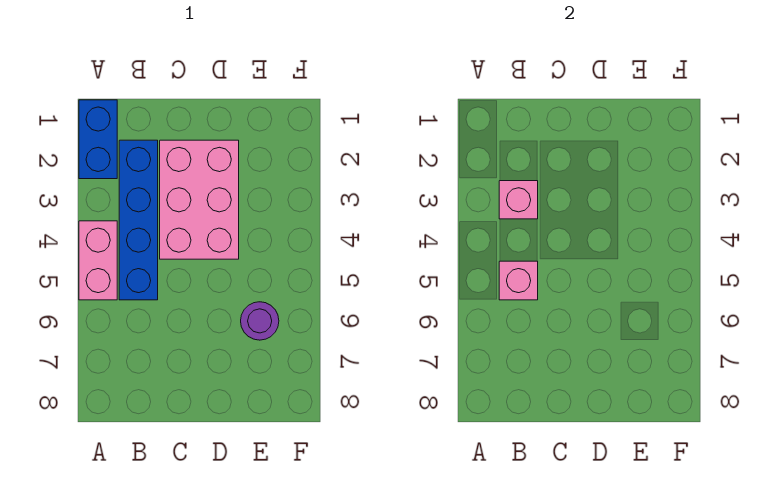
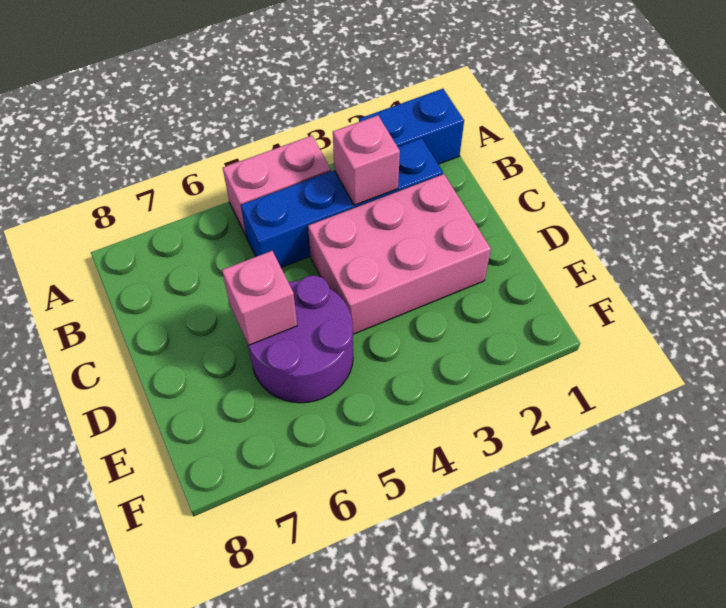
pink 1x1 brick [499,261,538,300] -> pink 1x1 brick moved to [222,251,297,345]
purple 1x1 round brick [241,302,279,340] -> purple 2x2 round brick [248,276,353,403]

